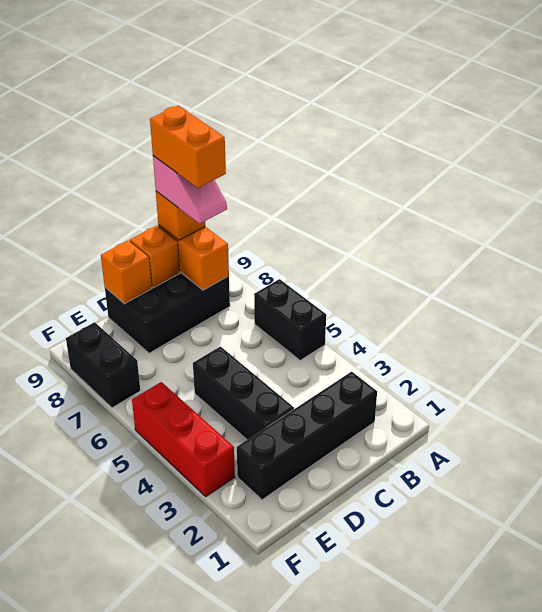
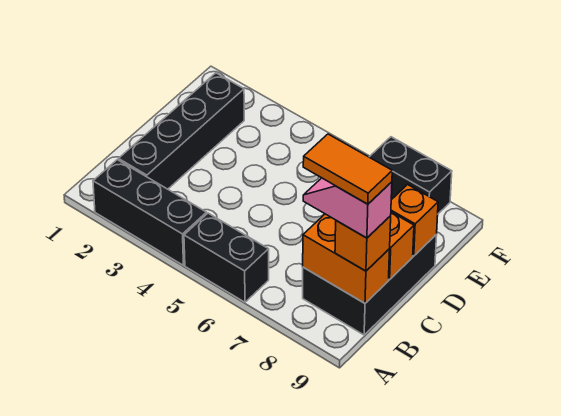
orange 1x2 brick [150,105,226,188] -> orange 1x2 tile [303,134,392,204]
black 1x3 brick [193,346,294,440] -> black 1x3 brick moved to [93,160,207,265]
red 1x3 brick [132,382,235,497] -> none

